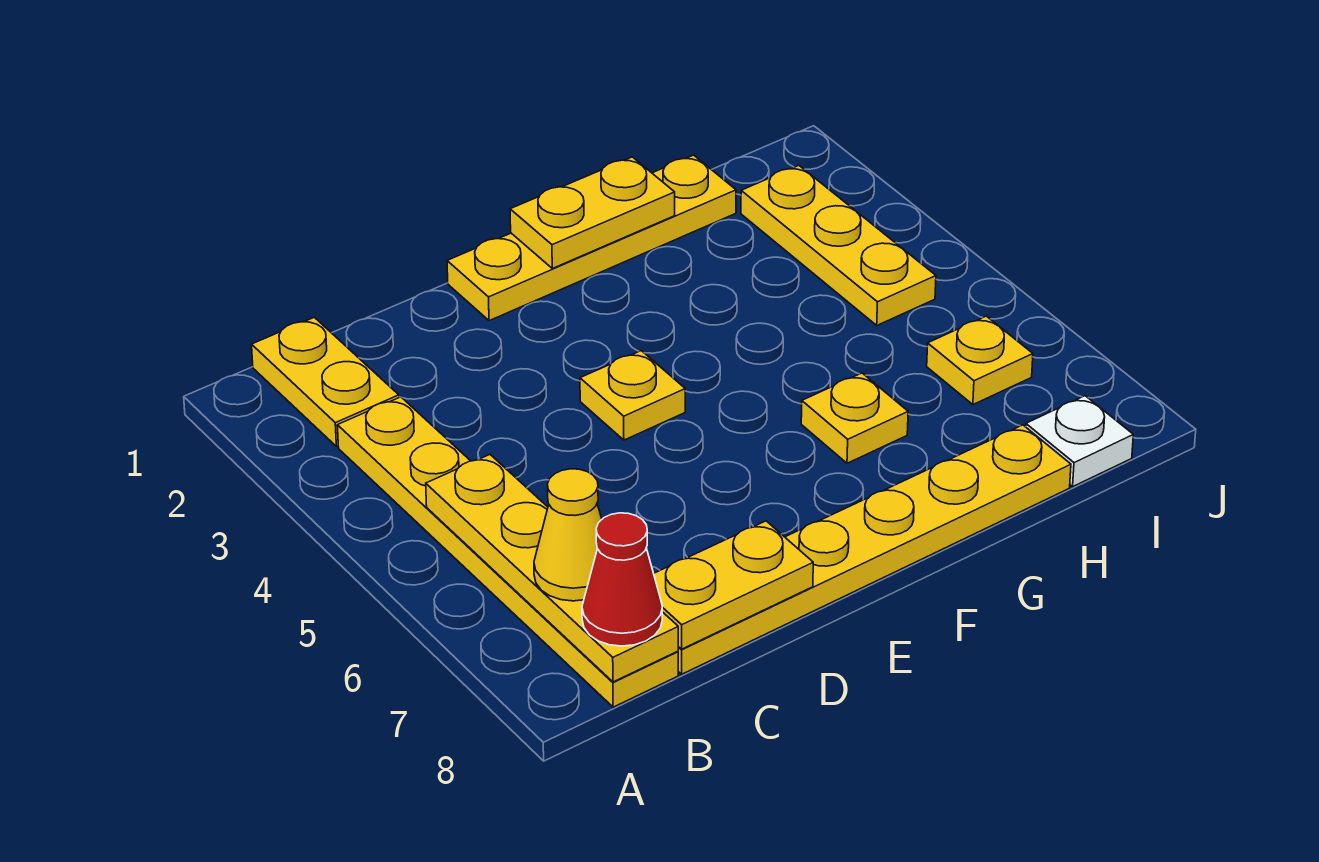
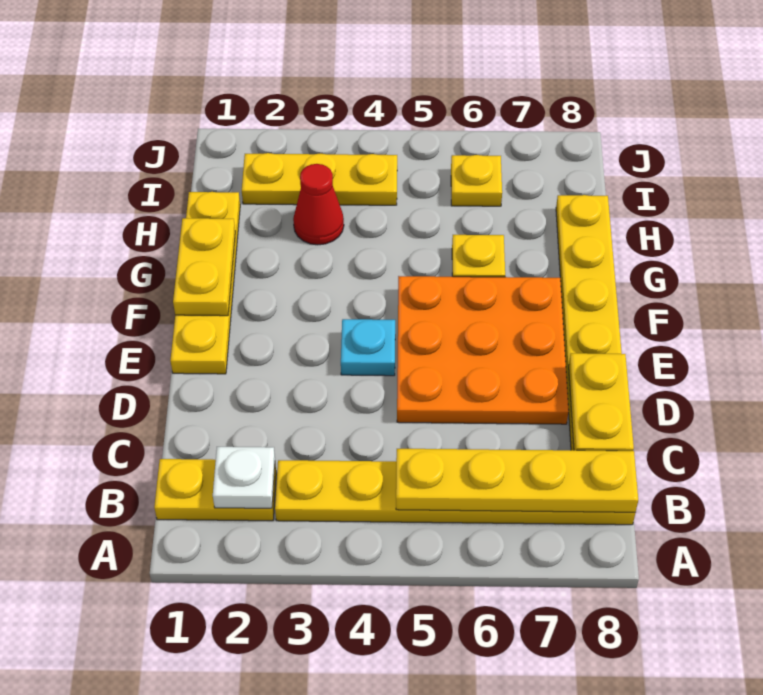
yellow 1x1 cone [534,469,602,601] -> none
red 1x1 cone [582,513,662,646] -> red 1x1 cone moved to [293,164,344,245]
none -> orange 3x3 plate [397,276,569,424]
yellow 1x1 plate [580,351,685,440] -> cyan 1x1 plate [341,319,395,376]
white 1x1 plate [1026,396,1133,487] -> white 1x1 plate moved to [213,447,275,508]

